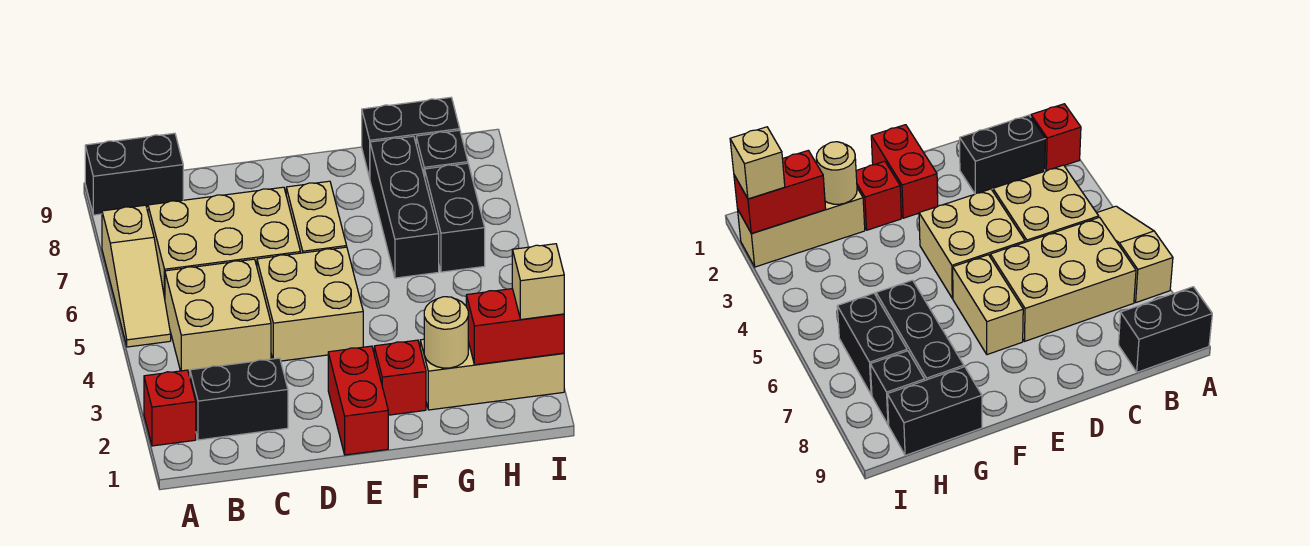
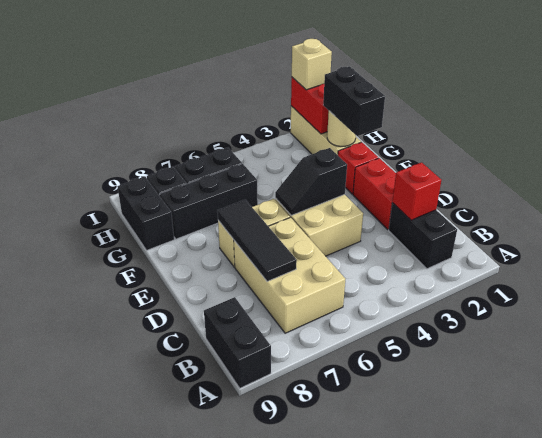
red 1x1 brick [144,370,196,446] -> red 1x1 brick moved to [392,163,441,220]
tan 1x3 slope [102,205,171,347] -> none
tan 2x2 brick [165,259,271,373] -> none
none -> black 1x3 tile [217,200,297,281]
red 1x2 brick [328,346,388,455] -> red 1x2 brick turned to [353,158,396,230]
none -> black 1x2 slope [275,148,347,215]
none -> black 1x2 brick [323,66,385,136]

